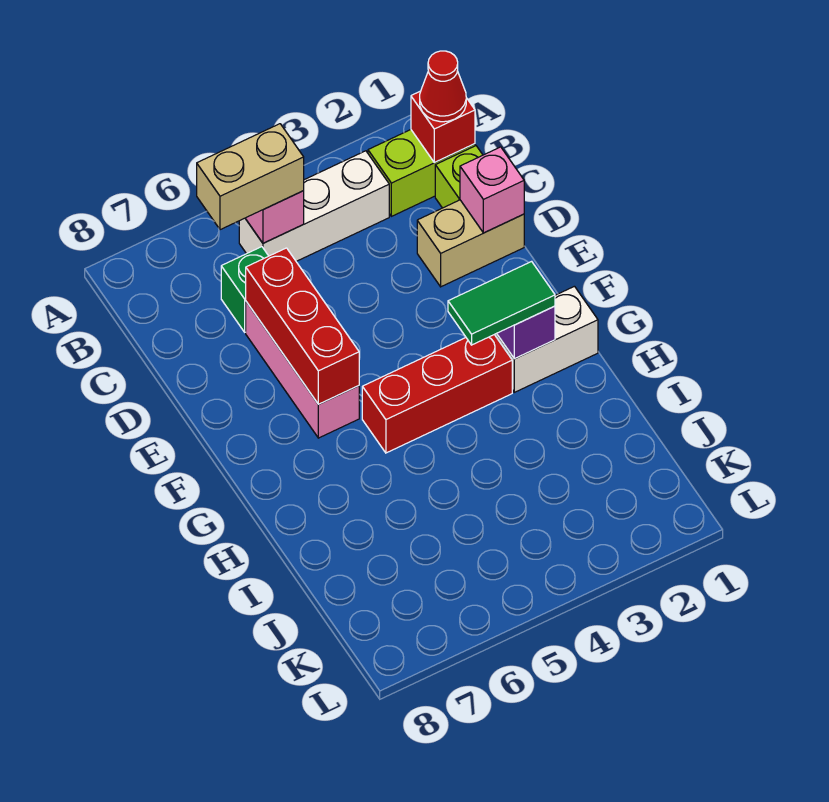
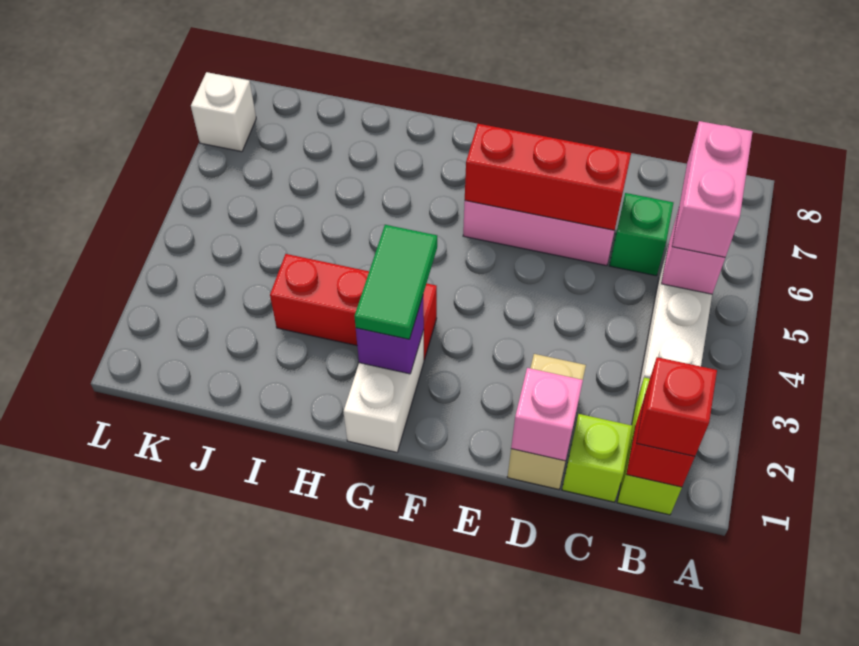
red 1x1 cone [420,51,466,122] -> red 1x1 brick [636,357,717,456]
tan 1x2 brick [197,124,304,230] -> pink 1x2 brick [672,121,753,257]
red 1x3 brick [362,335,512,453] -> red 1x3 brick turned to [270,254,437,360]
none -> white 1x1 brick [191,72,256,152]

